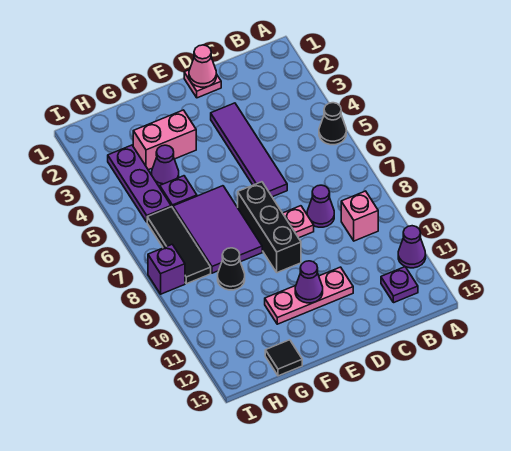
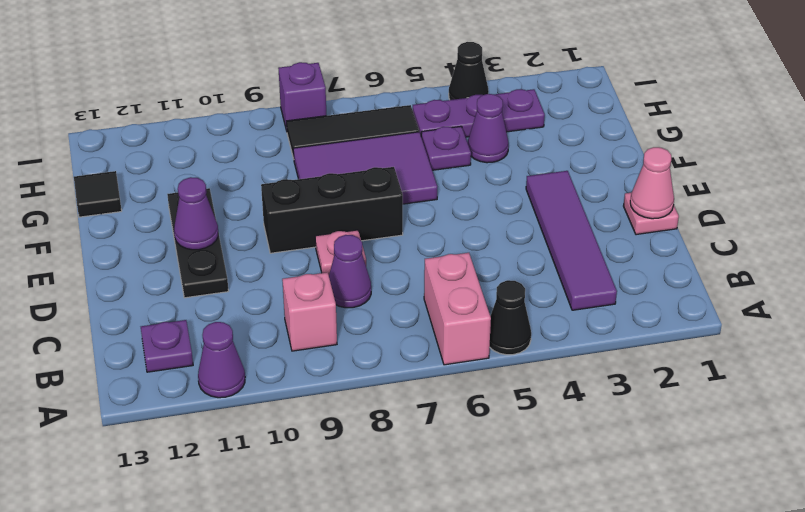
purple 1x4 tile [211,103,287,197] -> purple 1x4 tile turned to [526,171,617,310]
pink 1x3 plate [265,267,353,324] -> black 1x3 plate [167,188,229,298]
pink 1x2 brick [133,110,196,170] -> pink 1x2 brick moved to [424,253,491,365]
black 1x1 cone [218,248,245,290] -> black 1x1 cone moved to [449,42,489,100]

